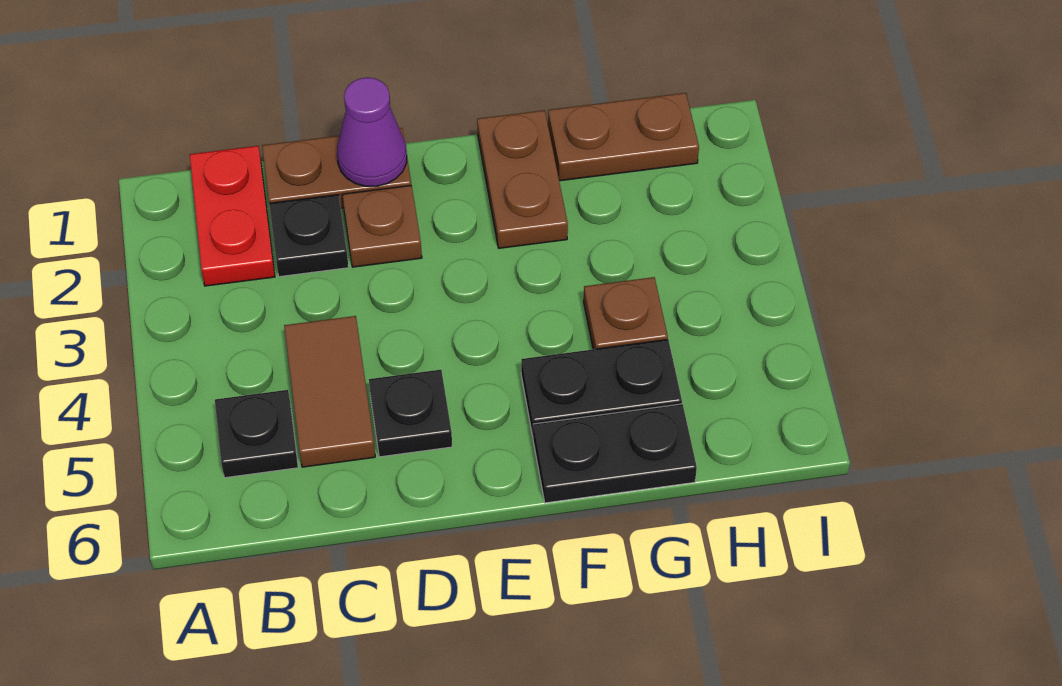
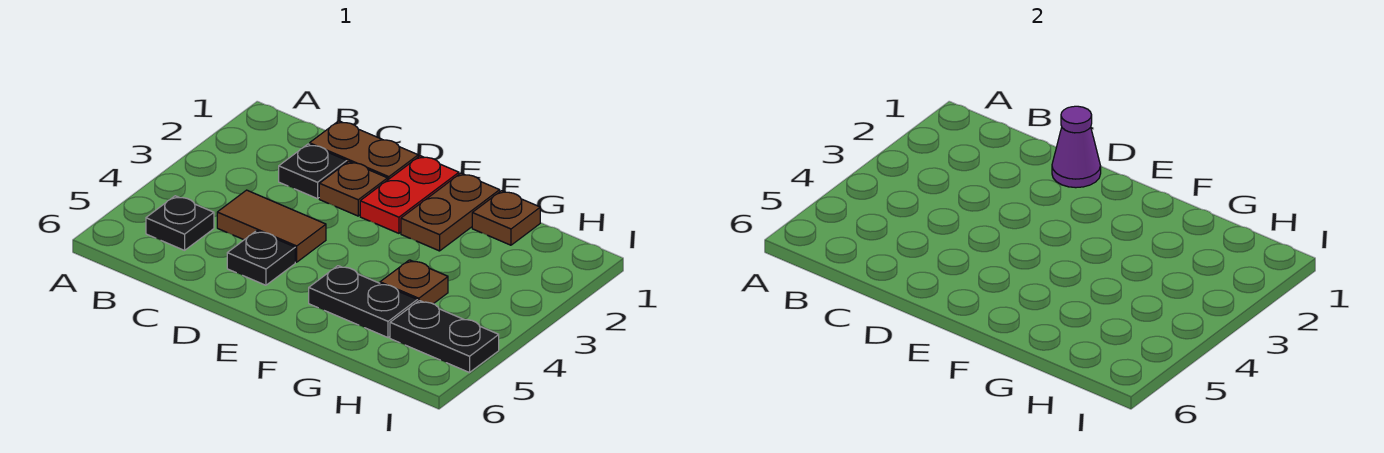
red 1x2 plate [190,146,275,286] -> red 1x2 plate moved to [360,156,459,233]
brown 1x2 tile [284,316,375,467] -> brown 1x2 tile turned to [217,190,326,262]
black 1x2 plate [533,404,697,503] -> black 1x2 plate moved to [390,301,499,373]
brown 1x2 plate [548,93,699,181] -> brown 1x1 plate [472,191,540,245]

